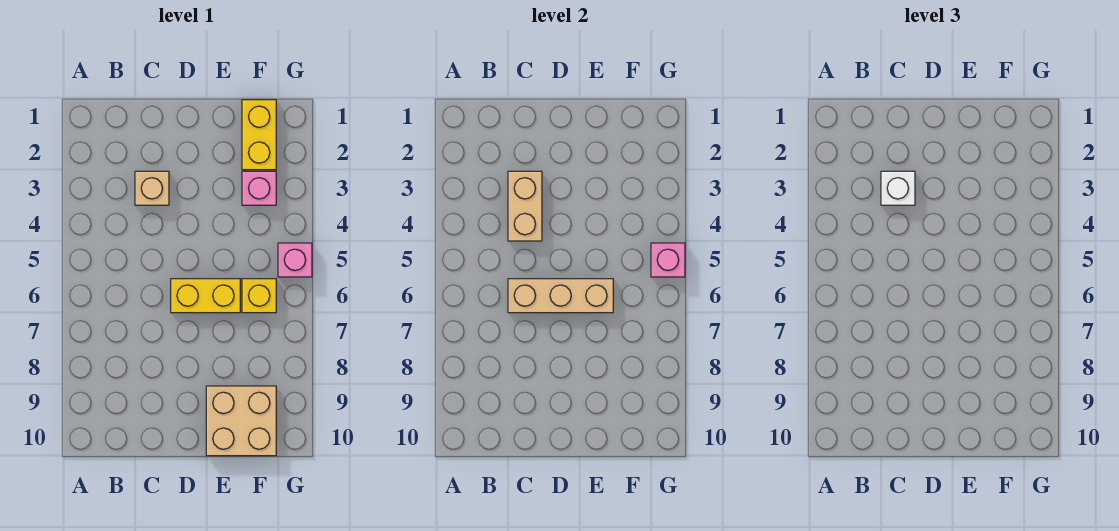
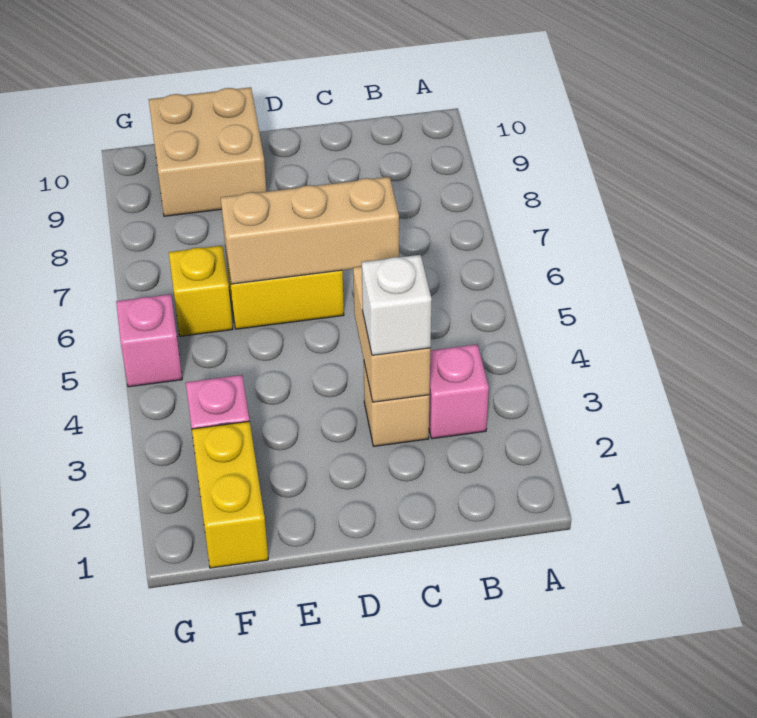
pink 1x1 brick [651,243,685,277] -> pink 1x1 brick moved to [429,344,489,439]

